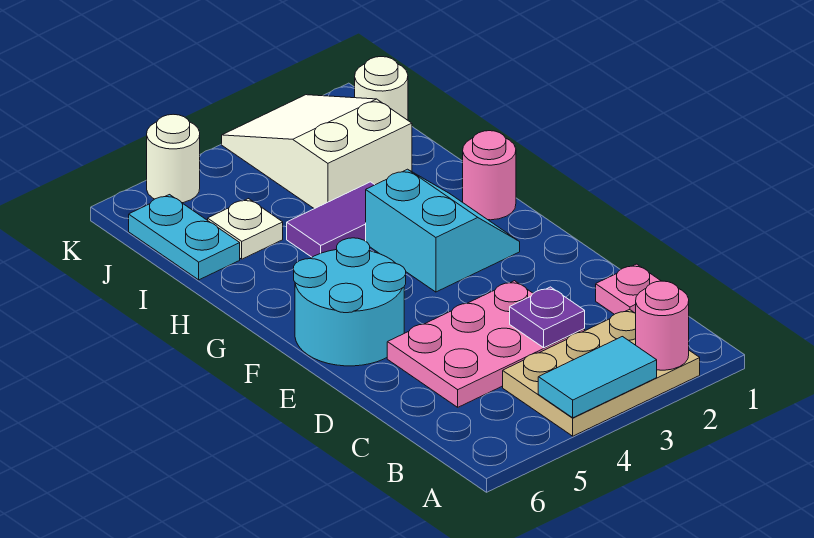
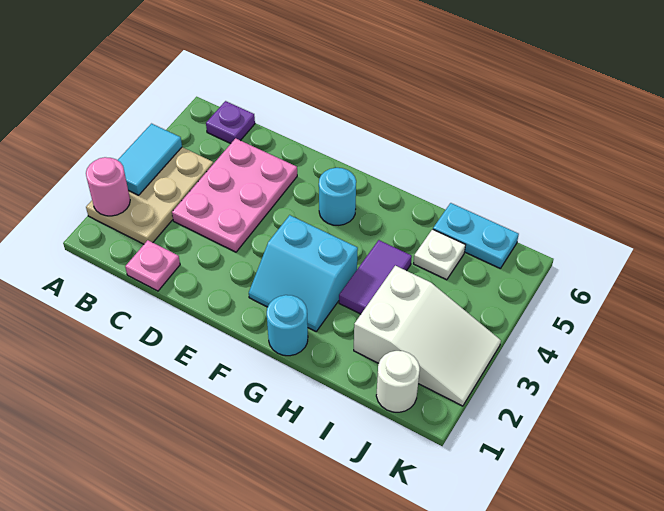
purple 1x1 plate [510,287,585,348] -> purple 1x1 plate moved to [206,101,255,143]
cyan 2x2 round brick [294,238,406,366] -> cyan 1x1 round brick [319,168,356,225]
pink 1x1 round brick [463,131,516,220] -> cyan 1x1 round brick [267,295,308,356]
white 1x1 round brick [147,114,200,203] -> none

